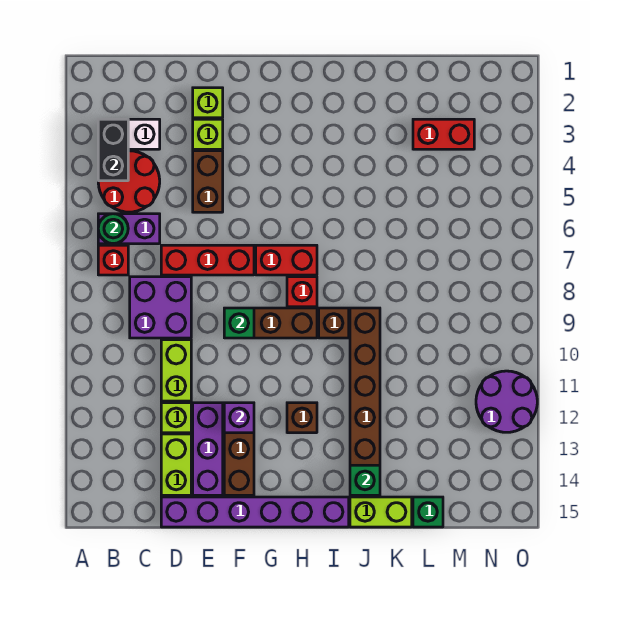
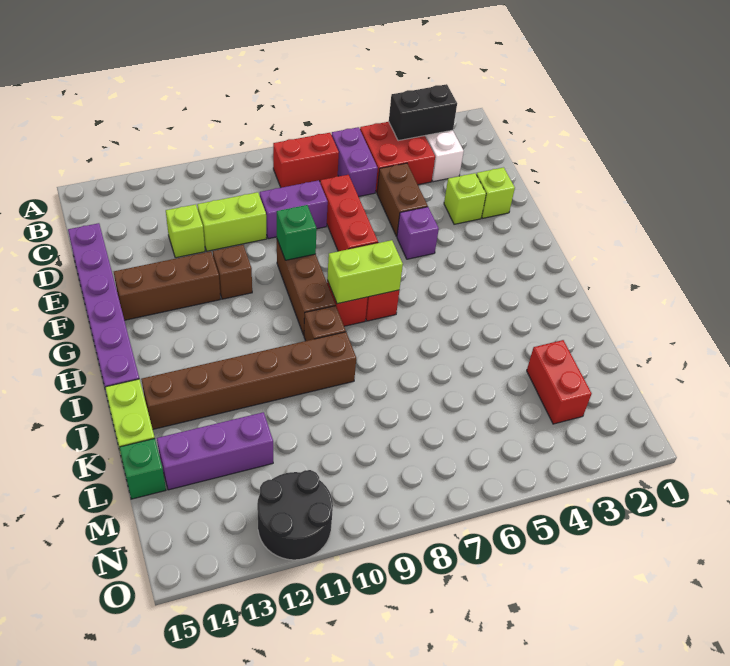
red 2x2 round brick [98,151,160,212] -> red 2x2 brick [360,122,435,192]
green 1x1 round brick [98,214,128,244] -> none
red 1x1 brick [98,245,128,275] -> red 1x2 brick [273,133,339,188]
purple 2x2 brick [130,277,191,338] -> purple 1x2 brick [260,180,328,239]
lime 1x2 brick [161,434,191,495] -> lime 1x2 brick moved to [327,240,403,304]
brown 1x2 brick [193,151,223,212] -> brown 1x2 brick turned to [377,163,428,237]
purple 1x3 brick [193,403,223,495] -> purple 1x3 brick moved to [157,412,273,490]
purple 1x1 brick [224,403,254,433] -> purple 1x1 brick moved to [397,207,439,259]
brown 1x1 brick [287,403,317,433] -> brown 1x1 brick moved to [213,245,252,299]
green 1x1 brick [350,465,380,495] -> none
purple 2x2 round brick [476,371,537,432] -> black 2x2 round brick [257,470,333,560]

